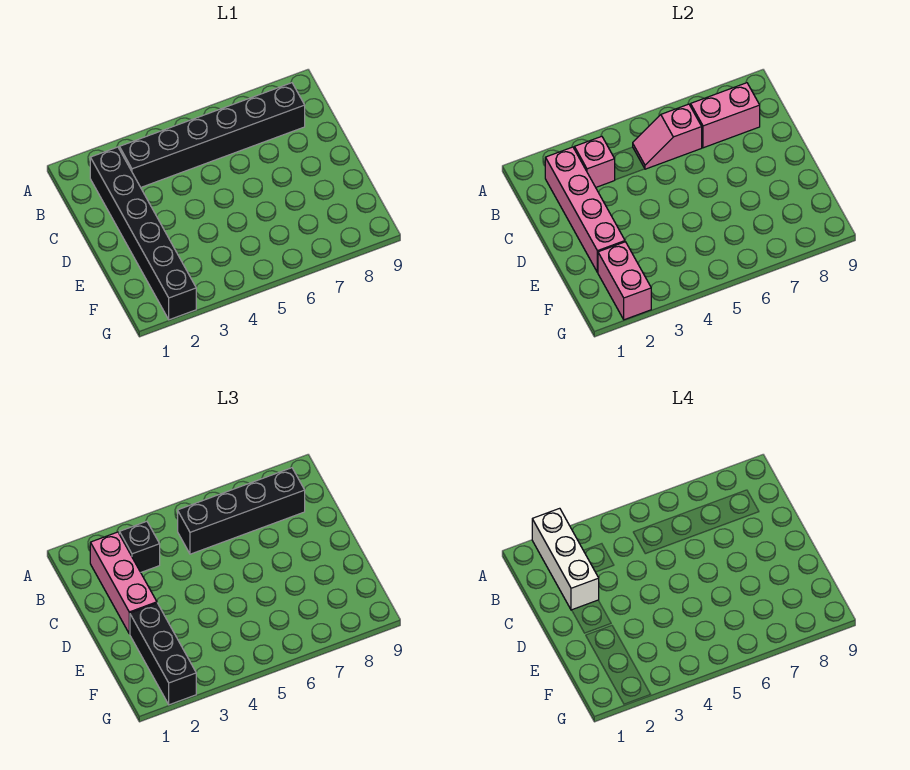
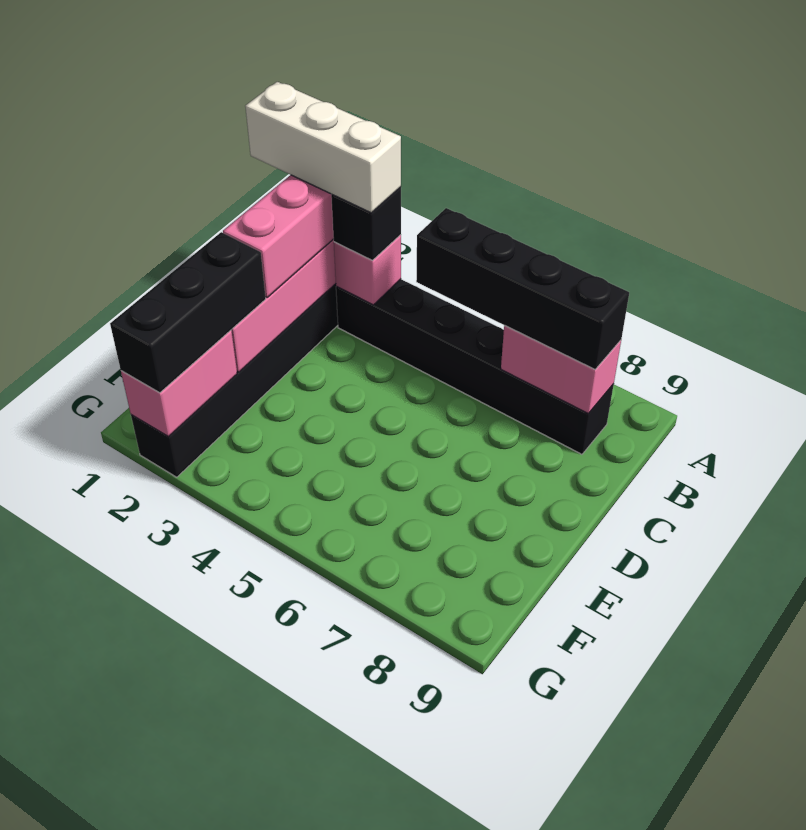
white 1x3 brick [532,508,599,610] -> white 1x3 brick turned to [245,82,401,213]
pink 1x2 slope [633,104,702,169] -> none

